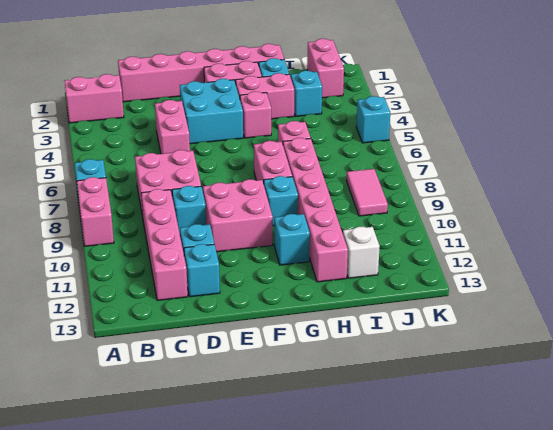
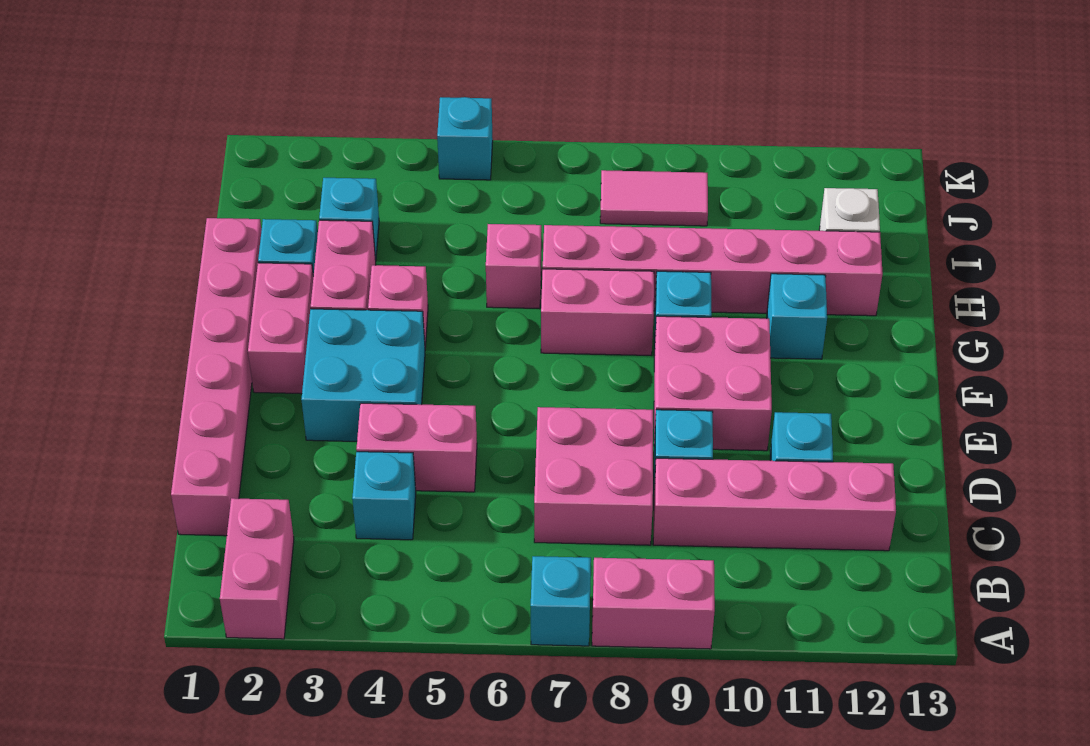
cyan 1x1 brick [184,244,220,297] -> cyan 1x1 brick moved to [352,452,416,540]
pink 1x2 brick [307,39,344,98] -> none

